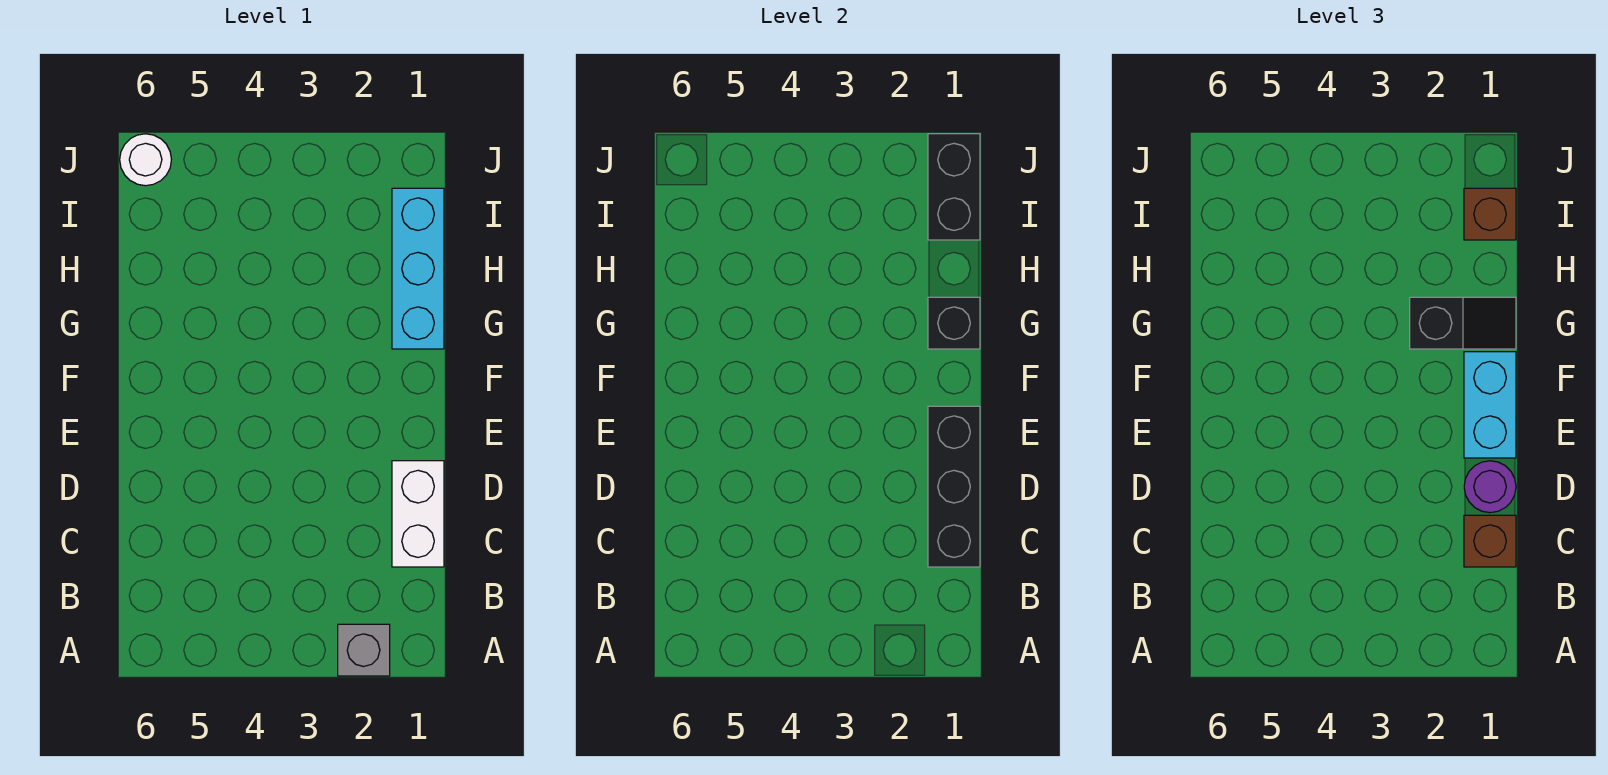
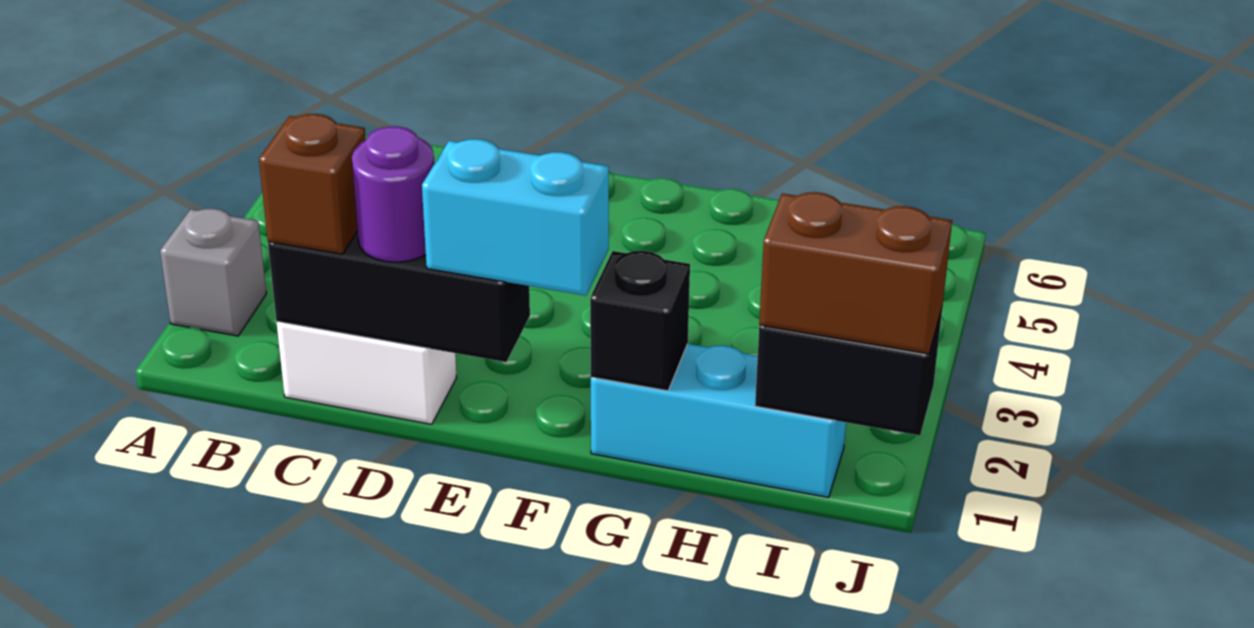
black 1x2 slope [1410,297,1516,349] -> none
brown 1x1 brick [1464,188,1516,240] -> brown 1x2 brick [759,192,952,354]
white 1x1 round brick [120,134,172,186] -> none

